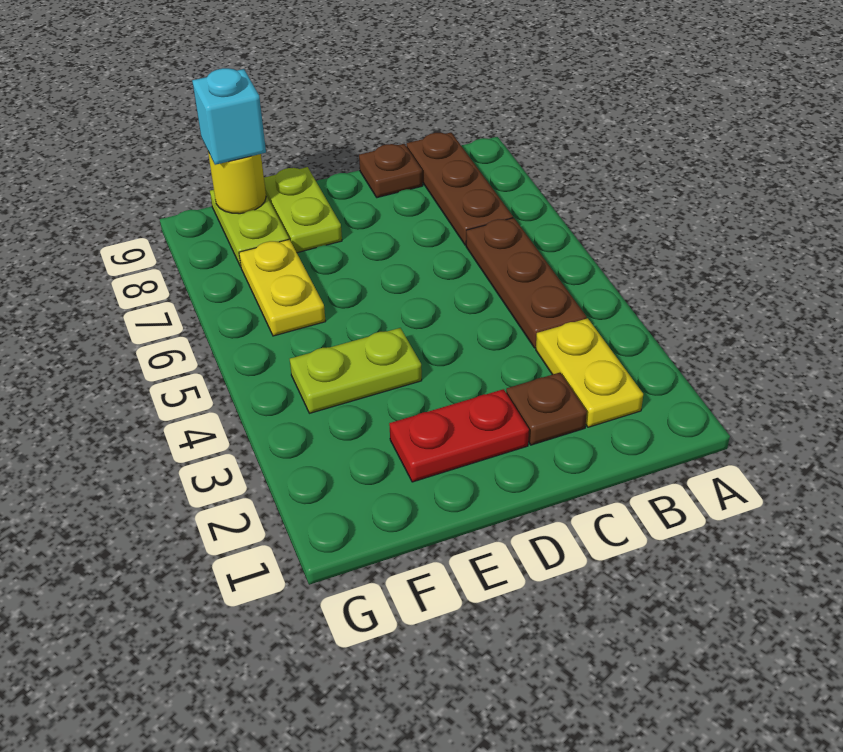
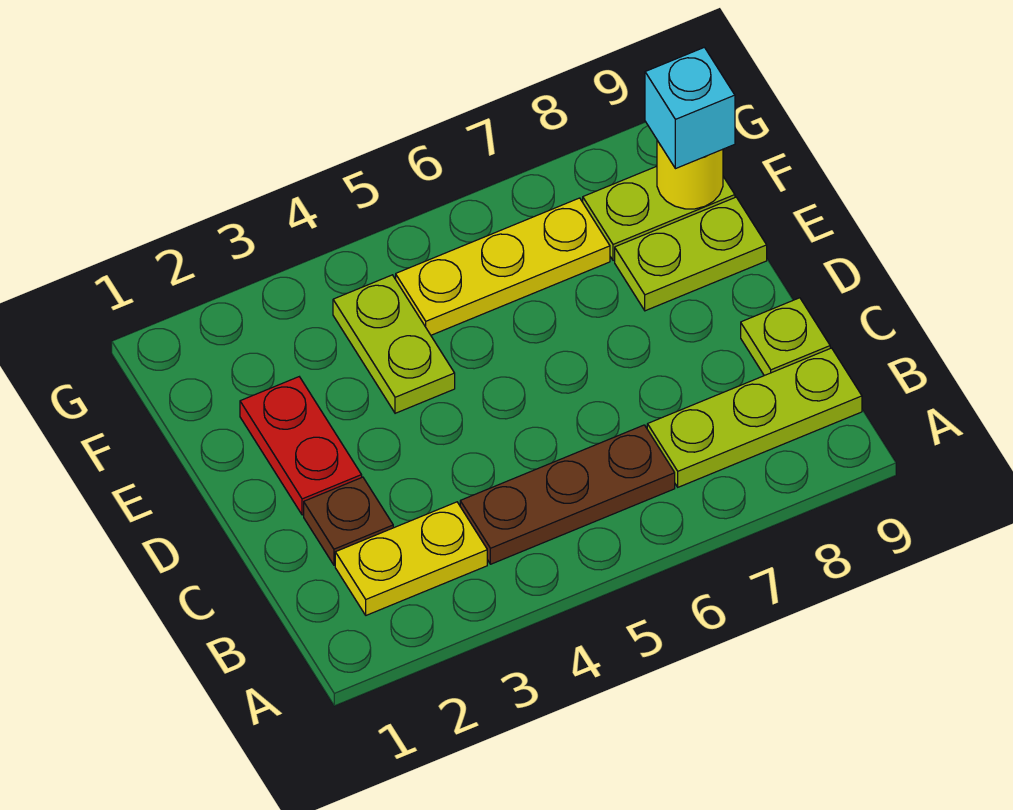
brown 1x3 plate [407,132,513,245] -> lime 1x3 plate [647,348,862,487]
brown 1x1 plate [359,144,423,198] -> lime 1x1 plate [741,298,830,376]
yellow 1x2 plate [239,239,326,336] -> yellow 1x3 plate [396,198,610,335]

